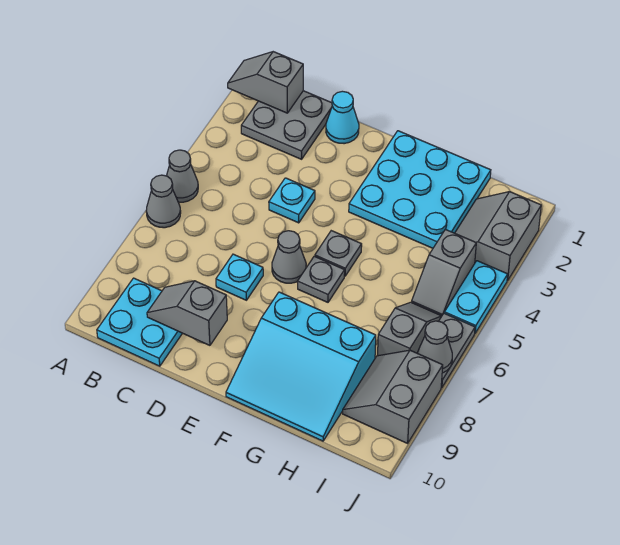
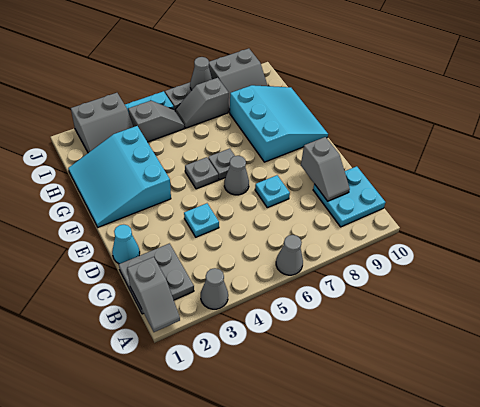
grey 1x1 cone [167,150,198,202] -> grey 1x1 cone moved to [201,268,228,309]
cyan 3x3 plate [349,131,491,248] -> cyan 3x3 slope [68,126,171,227]

